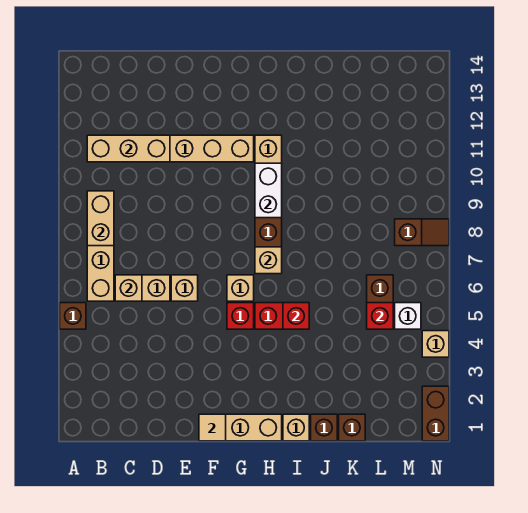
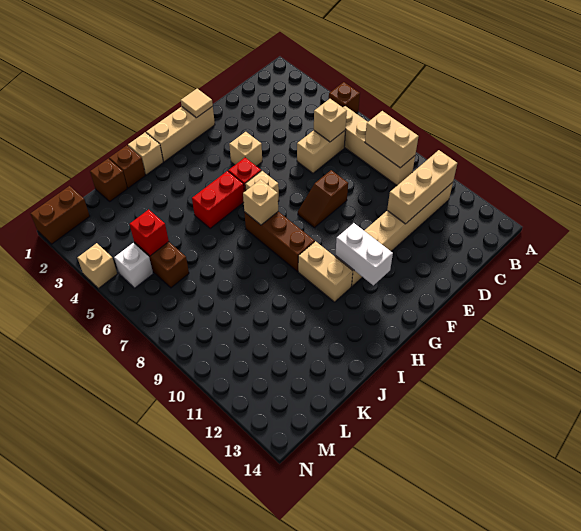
tan 1x1 brick [171,275,198,301] -> tan 1x1 brick moved to [229,132,262,166]
white 1x2 brick [255,163,282,218] -> white 1x2 brick moved to [335,223,393,285]
red 1x1 brick [283,303,309,329] -> none
brown 1x2 slope [395,219,449,246] -> brown 1x2 slope moved to [298,170,348,228]
brown 1x2 brick [422,386,449,441] -> brown 1x2 brick turned to [30,186,90,244]

